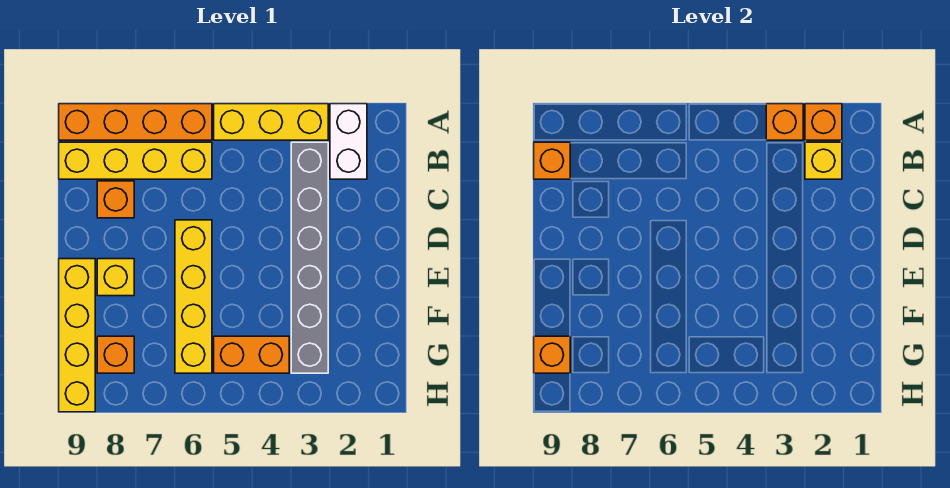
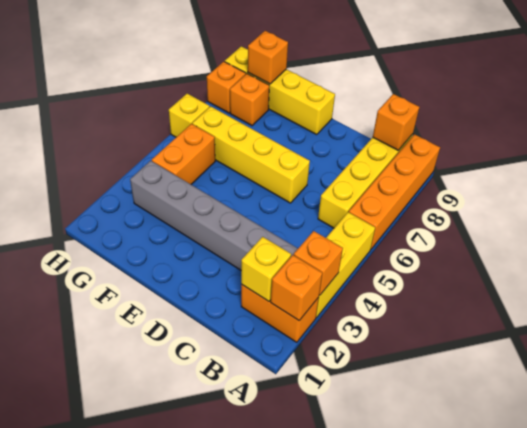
white 1x2 brick [330,104,367,179] -> orange 1x2 brick [241,284,319,342]
orange 1x1 brick [97,181,134,218] -> orange 1x1 brick moved to [207,62,246,113]
yellow 1x1 brick [97,259,134,296] -> yellow 1x1 brick moved to [169,94,209,137]

